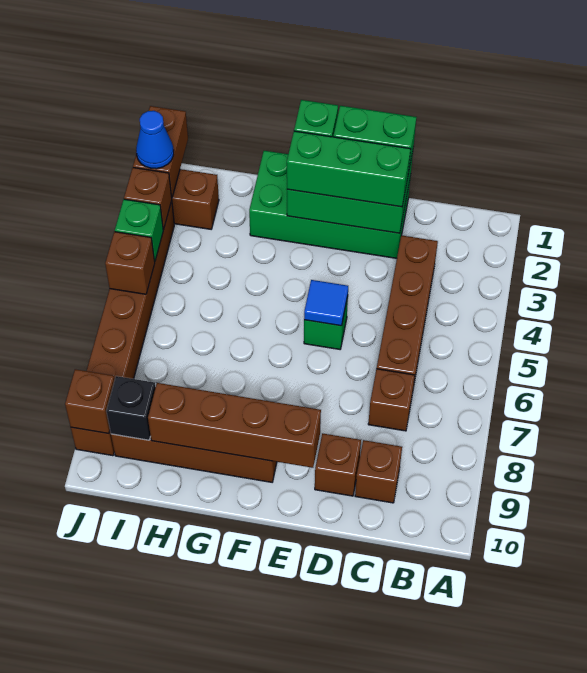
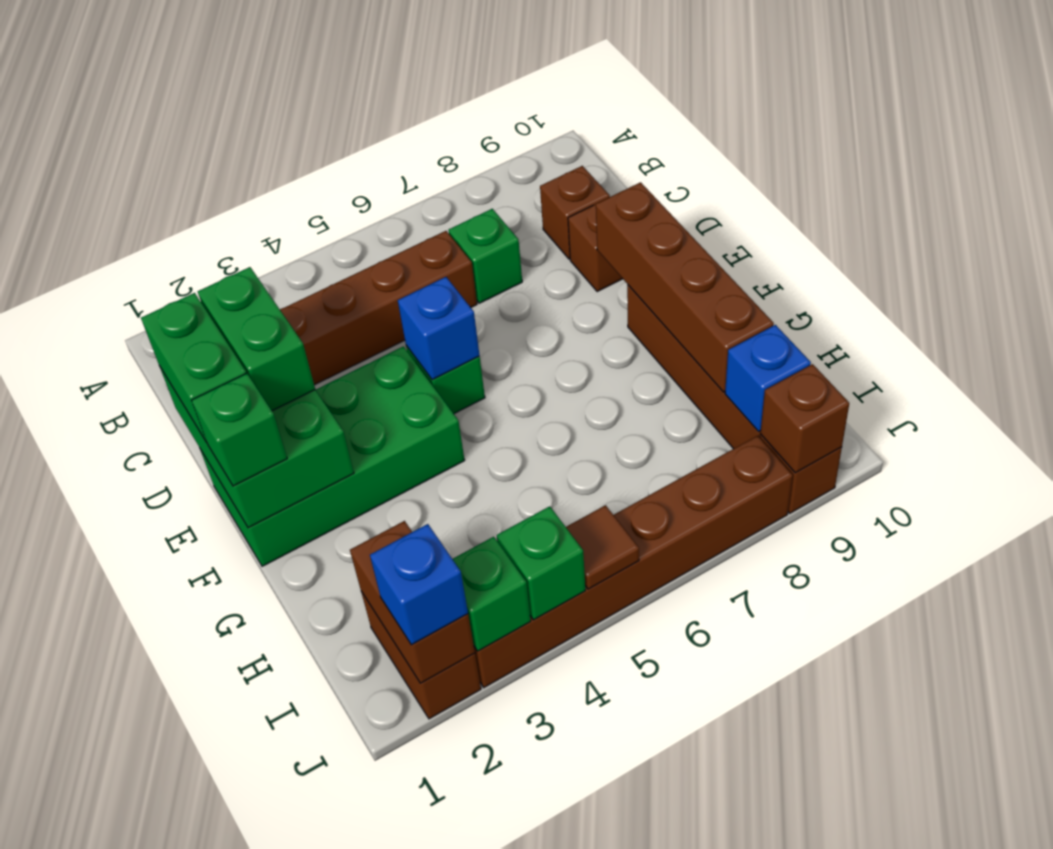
brown 1x1 brick [368,369,415,431] -> green 1x1 brick [449,209,522,303]
green 2x4 brick [249,151,411,258] -> green 2x4 brick turned to [200,346,465,566]
green 1x3 brick [287,131,410,207] -> green 1x2 brick [198,267,315,411]
blue 1x1 tile [304,280,348,326] -> blue 1x1 brick [398,277,480,380]
black 1x1 brick [106,376,156,440] -> blue 1x1 brick [725,325,811,432]
brown 1x2 brick [133,106,188,197] -> brown 1x2 brick turned to [350,521,475,683]
blue 1x1 cone [136,111,174,169] -> blue 1x1 brick [370,524,468,645]
brown 1x1 brick [124,168,172,230] -> green 1x1 brick [453,537,531,651]
brown 1x1 brick [105,232,155,294] -> brown 1x1 tile [566,505,639,589]

